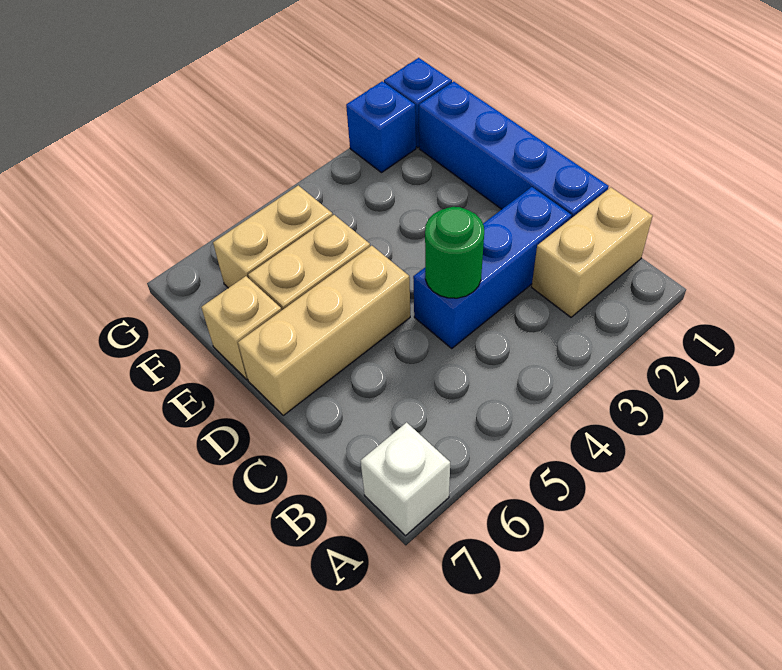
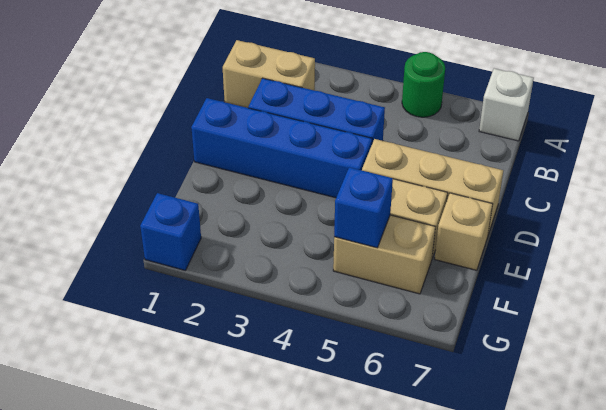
blue 1x4 brick [419,81,609,218] -> blue 1x4 brick turned to [191,98,372,198]
green 1x1 round brick [425,207,484,298] -> green 1x1 round brick moved to [402,52,445,117]
blue 1x1 brick [346,81,416,173] -> blue 1x1 brick moved to [334,167,393,248]

